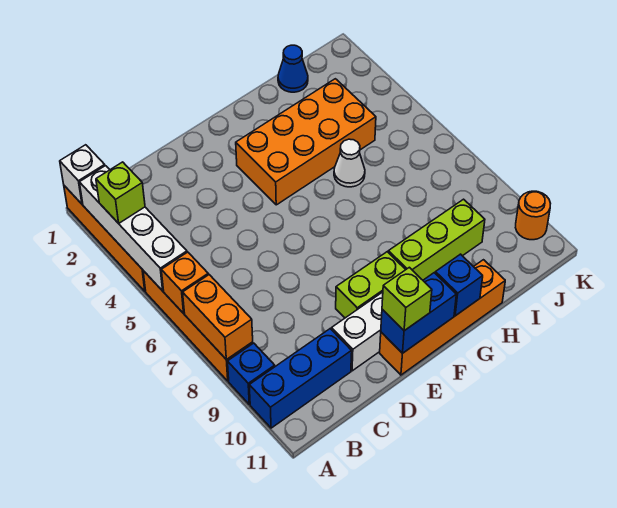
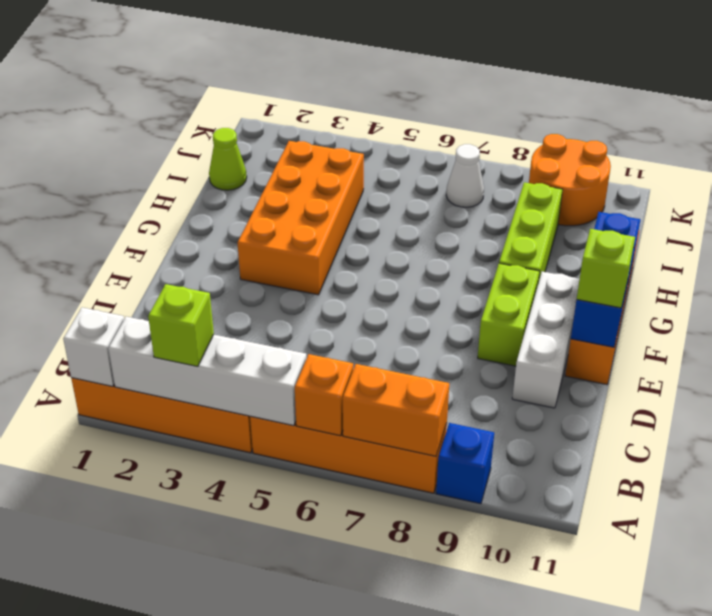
blue 1x3 brick [249,329,352,428] -> none
white 1x1 cone [334,139,365,187] -> white 1x1 cone moved to [446,144,484,207]
blue 1x1 cone [278,45,308,92] -> lime 1x1 cone [209,128,247,190]
orange 1x1 round brick [516,191,551,240] -> orange 2x2 round brick [529,134,611,226]

